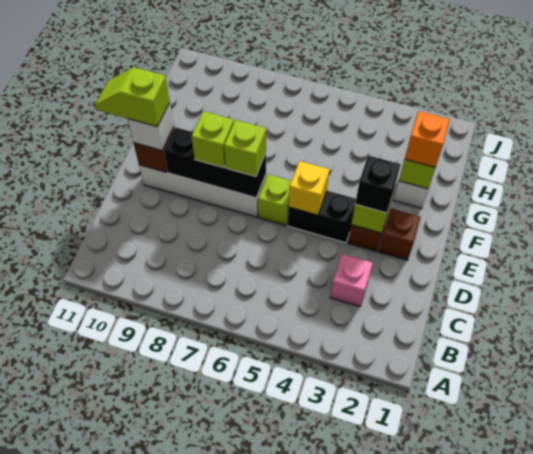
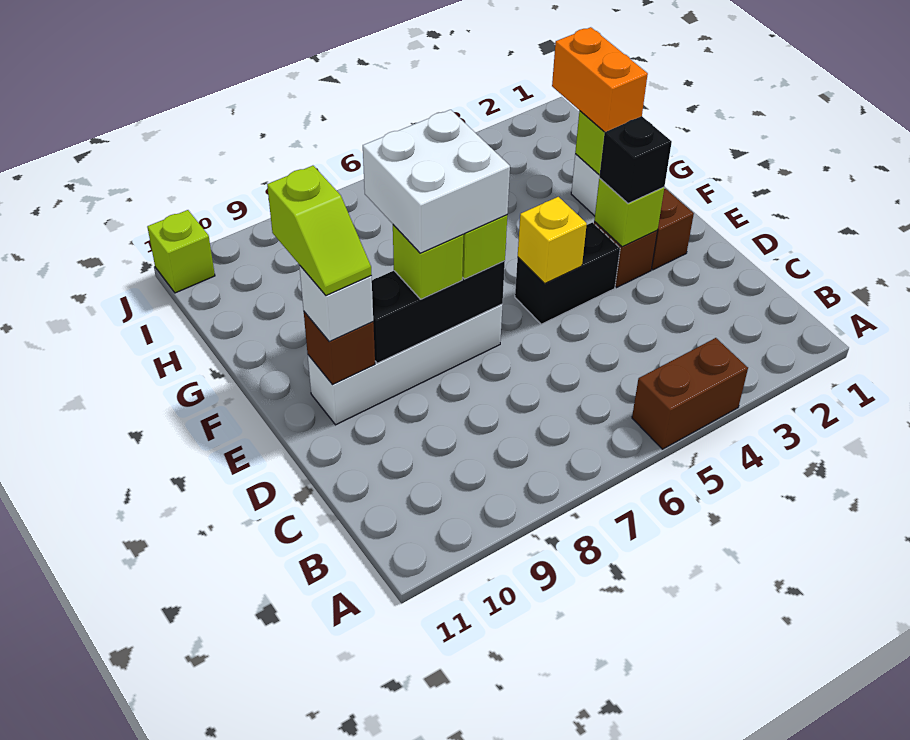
none -> brown 1x2 brick [632,338,748,449]
pink 1x1 brick [330,254,373,307] -> none
lime 1x1 brick [258,174,291,225] -> lime 1x1 brick moved to [147,210,215,293]
none -> white 2x2 brick [363,110,510,253]
lime 1x2 slope [95,67,170,127] -> lime 1x2 slope turned to [267,166,371,296]
orange 1x1 brick [405,111,450,167] -> orange 1x2 brick [552,27,648,132]

